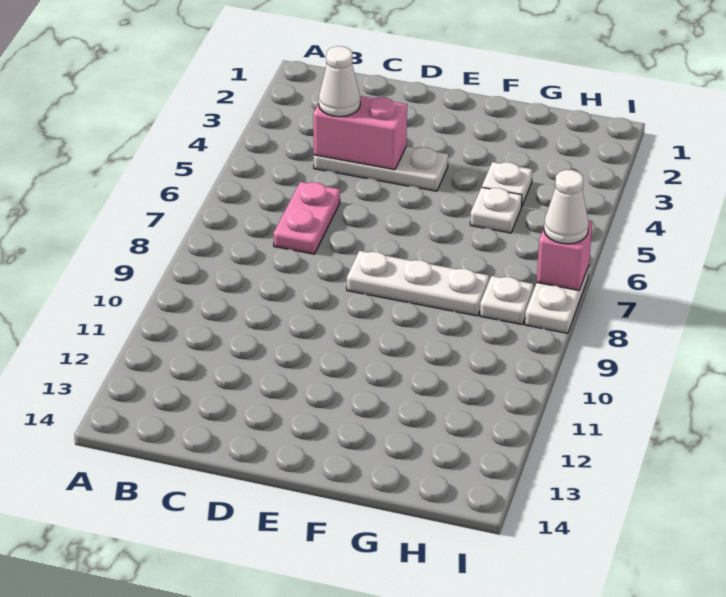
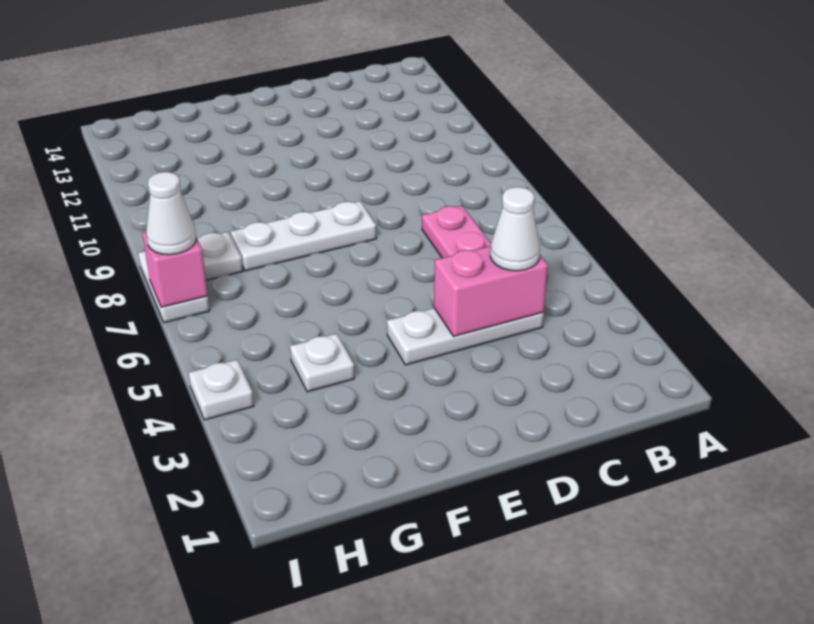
white 1x1 plate [470,187,522,233] -> white 1x1 plate moved to [189,360,254,420]

